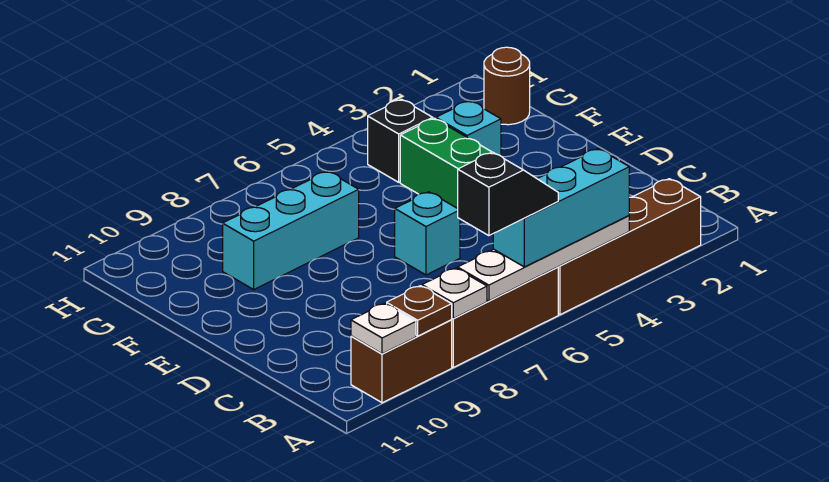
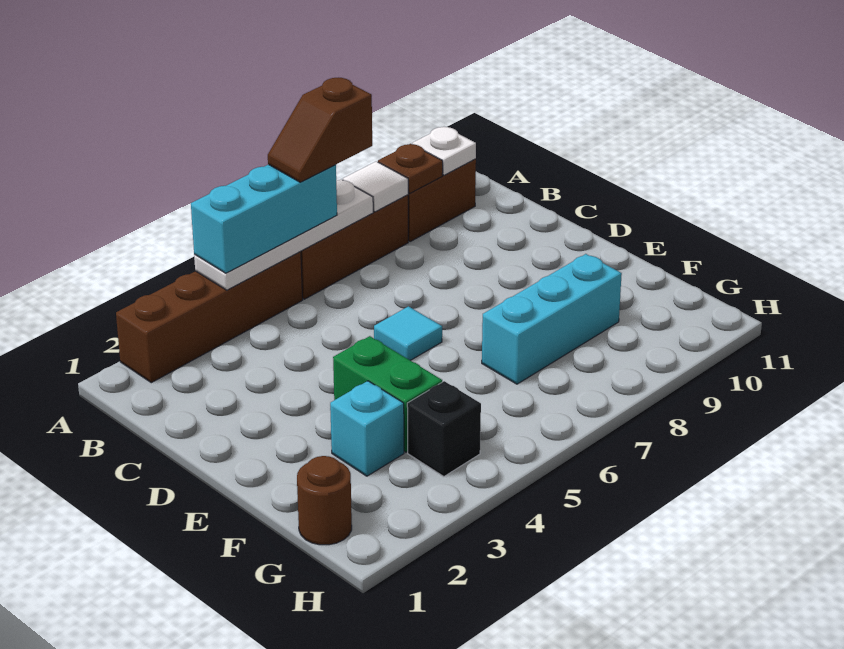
black 1x2 slope [458,152,558,236] -> brown 1x2 slope [268,78,372,182]
white 1x1 plate [422,268,487,318] -> white 1x1 tile [343,161,408,212]
cyan 1x1 brick [395,192,460,275] -> cyan 1x1 tile [374,306,442,360]

